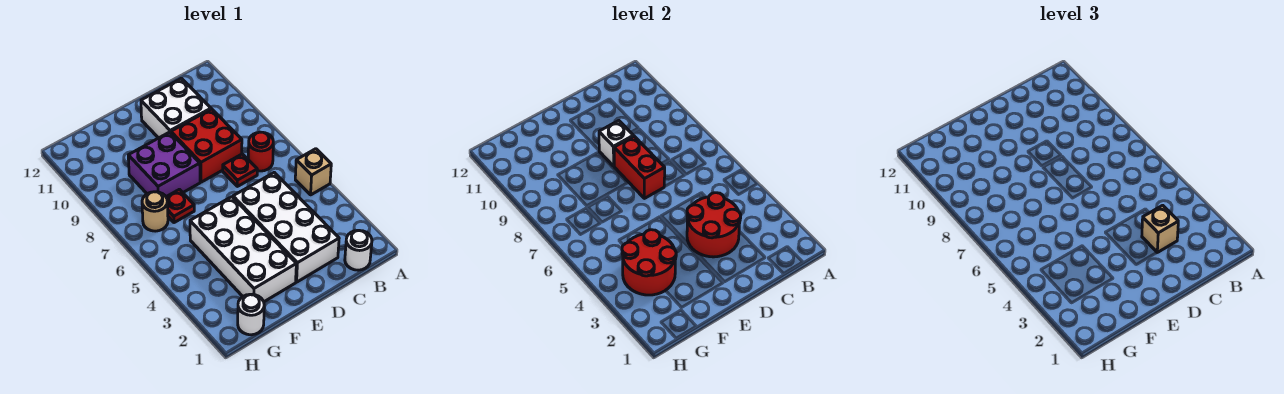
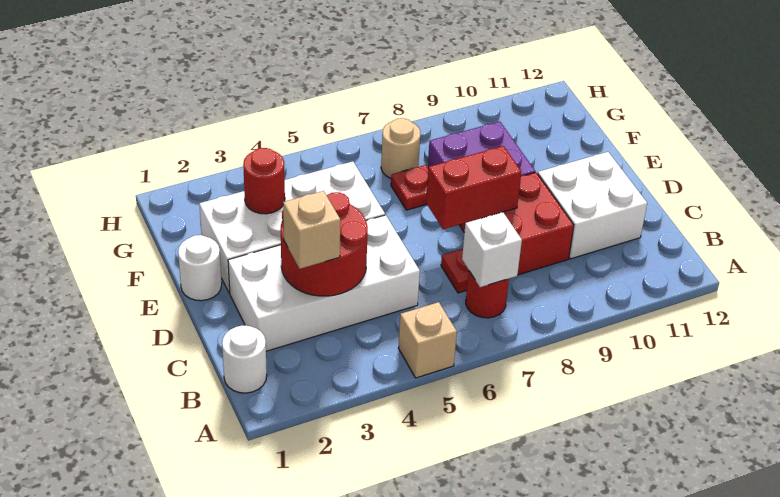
white 1x1 brick [599,121,633,166] -> white 1x1 brick moved to [462,212,522,287]
red 2x2 round brick [622,230,676,295] -> red 1x1 round brick [243,148,285,214]
white 1x1 round brick [238,294,264,335] -> white 1x1 round brick moved to [178,235,222,301]

